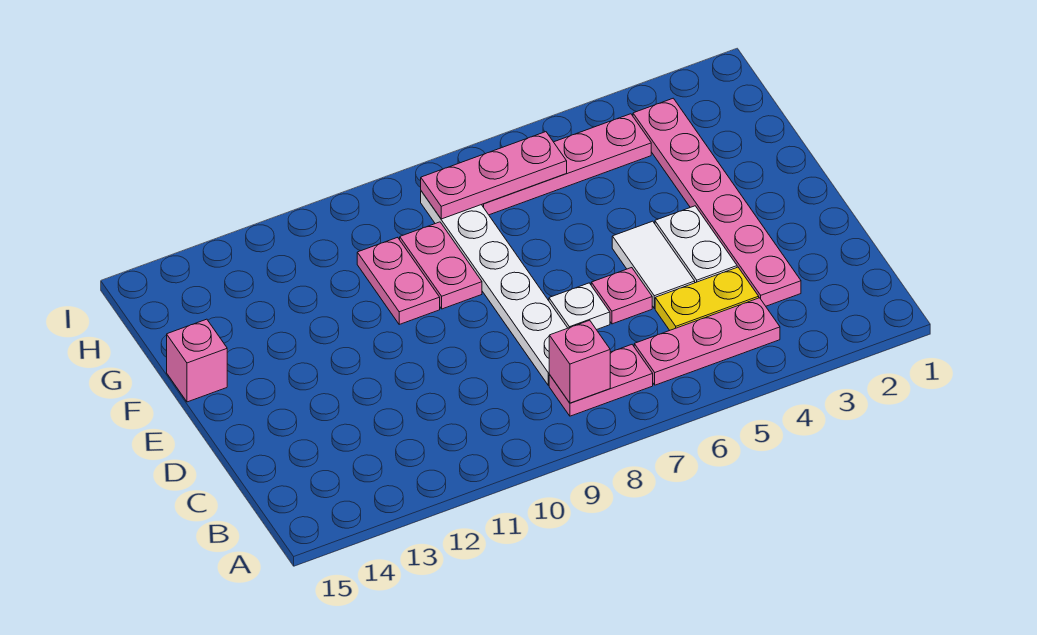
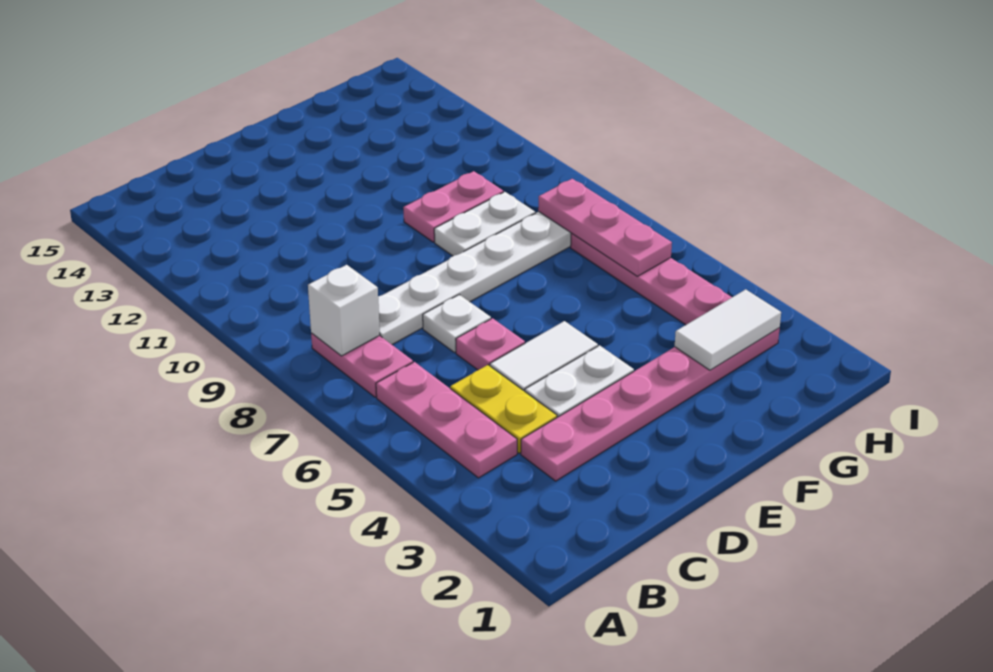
pink 1x1 brick [549,320,610,403] -> white 1x1 brick [308,265,380,356]
pink 1x2 plate [400,222,482,309] -> white 1x2 plate [434,192,535,256]
pink 1x1 brick [167,319,227,402] -> none
none -> white 1x2 tile [675,289,781,370]

